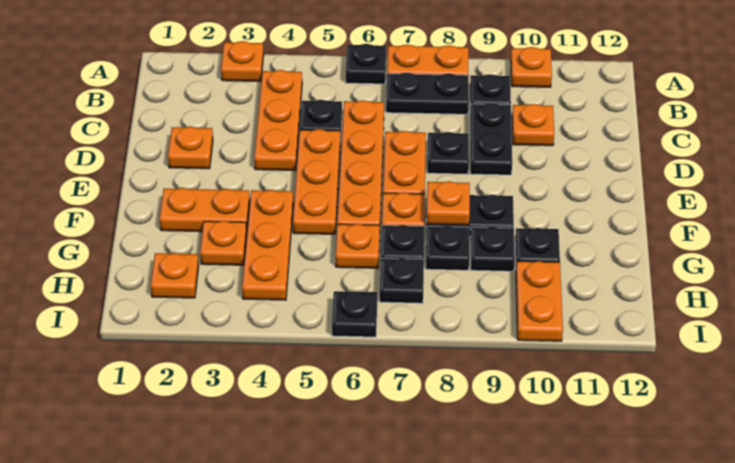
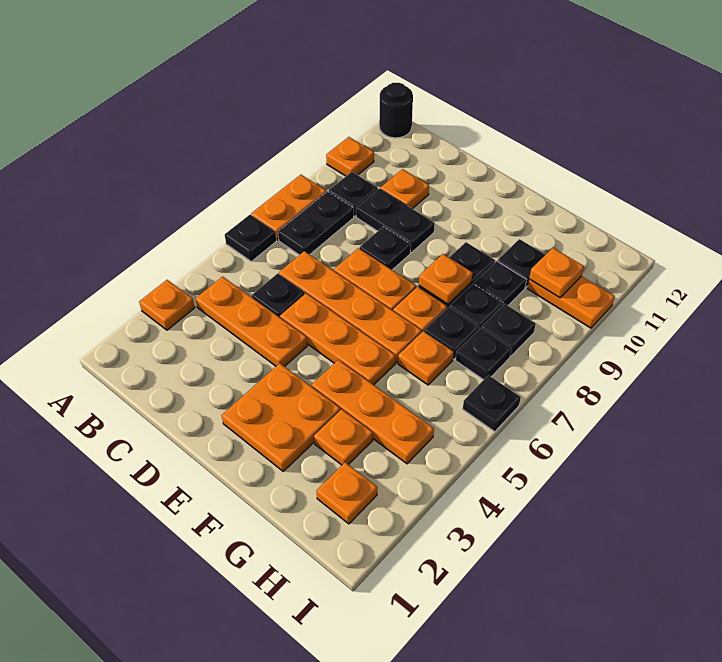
none -> black 1x1 round brick [379,83,413,138]
orange 1x1 plate [168,126,213,169] -> orange 1x1 plate moved to [529,248,584,298]
orange 1x2 plate [159,188,250,232] -> orange 2x2 plate [222,363,340,471]
none -> black 1x1 plate [481,304,536,356]

